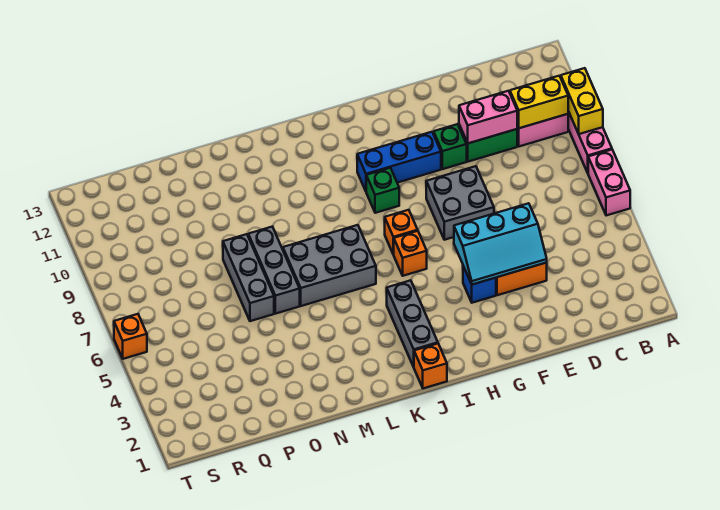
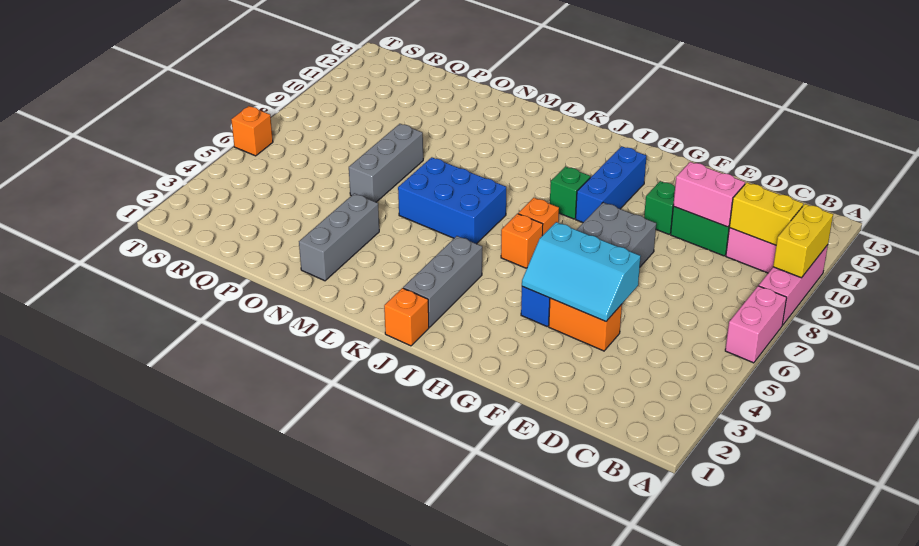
blue 1x3 brick [357,132,441,191] -> blue 1x3 brick turned to [576,146,646,223]
grey 2x3 brick [283,225,376,306] -> blue 2x3 brick [398,157,506,244]
grey 1x3 brick [248,227,300,314] -> grey 1x3 brick moved to [299,193,379,281]

